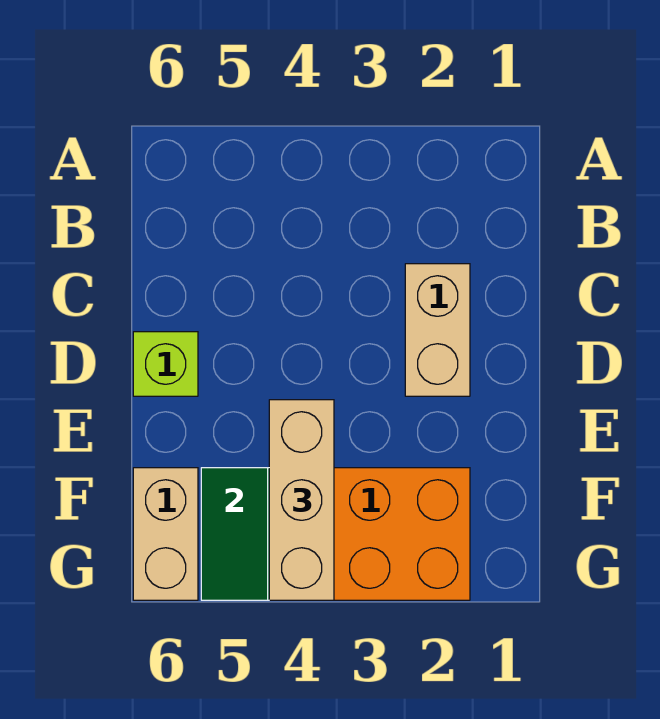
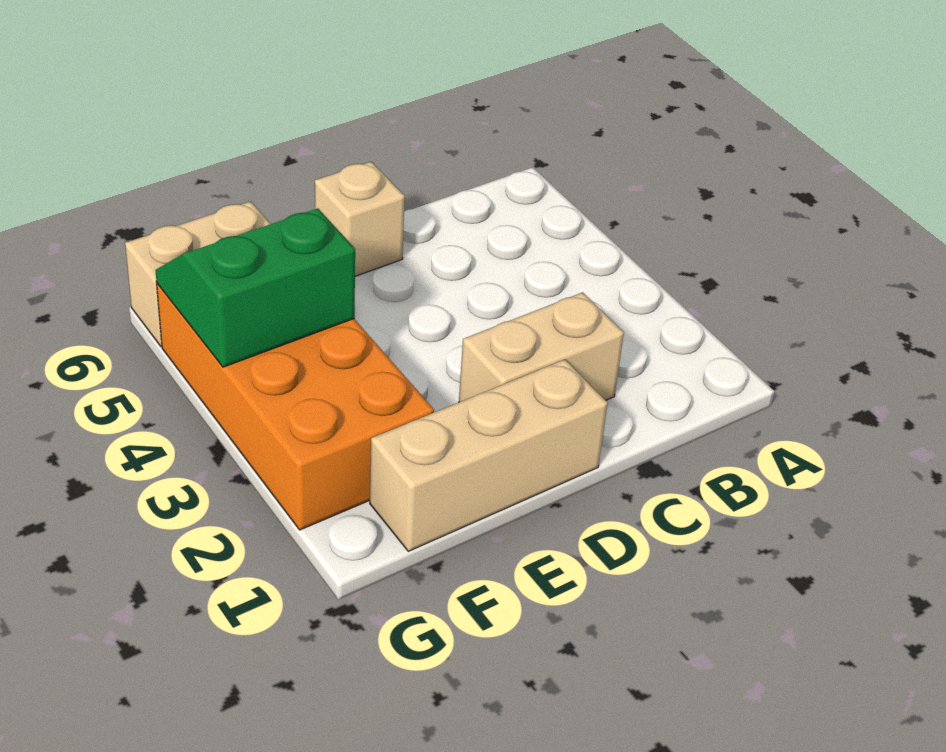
lime 1x1 brick [133,332,198,396] -> tan 1x1 brick [315,162,405,276]
tan 1x3 brick [269,400,334,600] -> tan 1x3 brick moved to [370,359,608,551]

